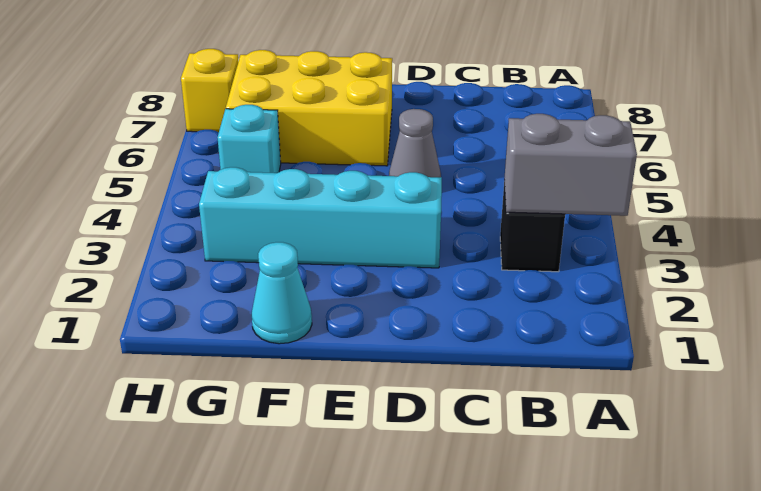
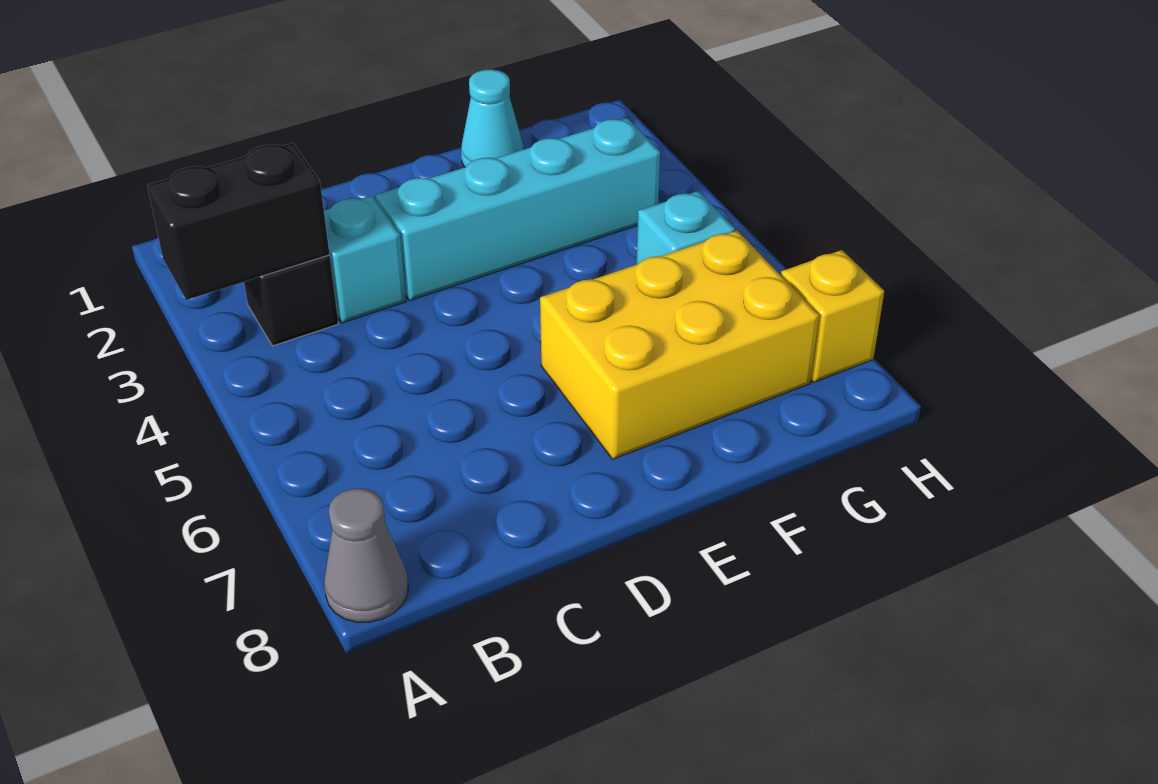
grey 1x2 brick [504,114,637,216] -> black 1x2 brick [147,143,330,300]
none -> cyan 1x1 brick [324,196,406,323]
grey 1x1 cone [389,109,441,177] -> grey 1x1 cone moved to [324,488,408,622]

